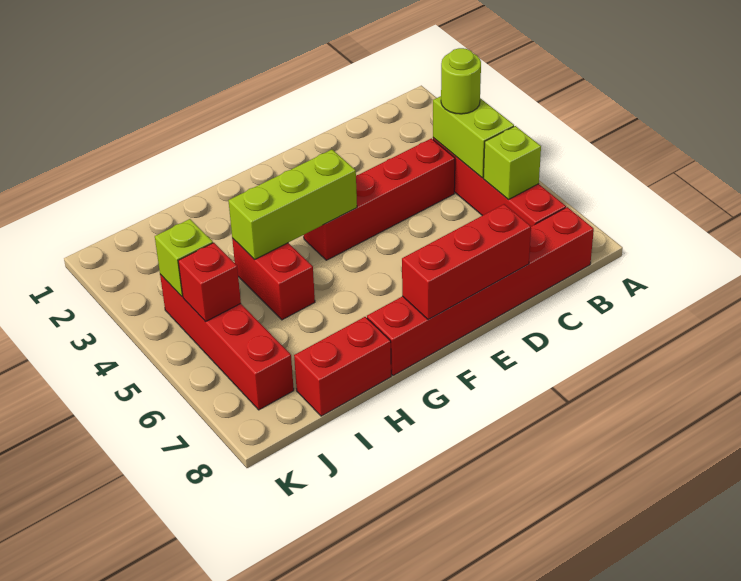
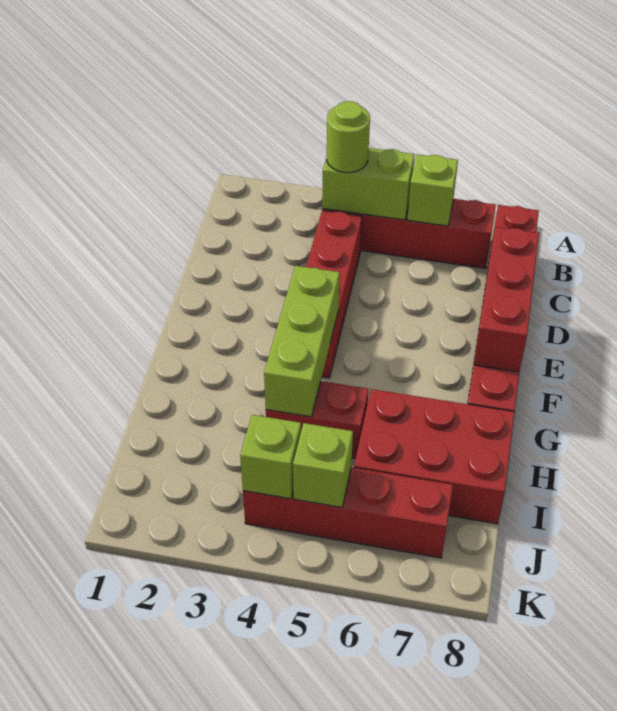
red 1x2 brick [294,317,391,416] -> red 2x3 brick [354,389,515,524]
red 1x1 brick [178,243,241,322] -> lime 1x1 brick [293,423,353,507]

